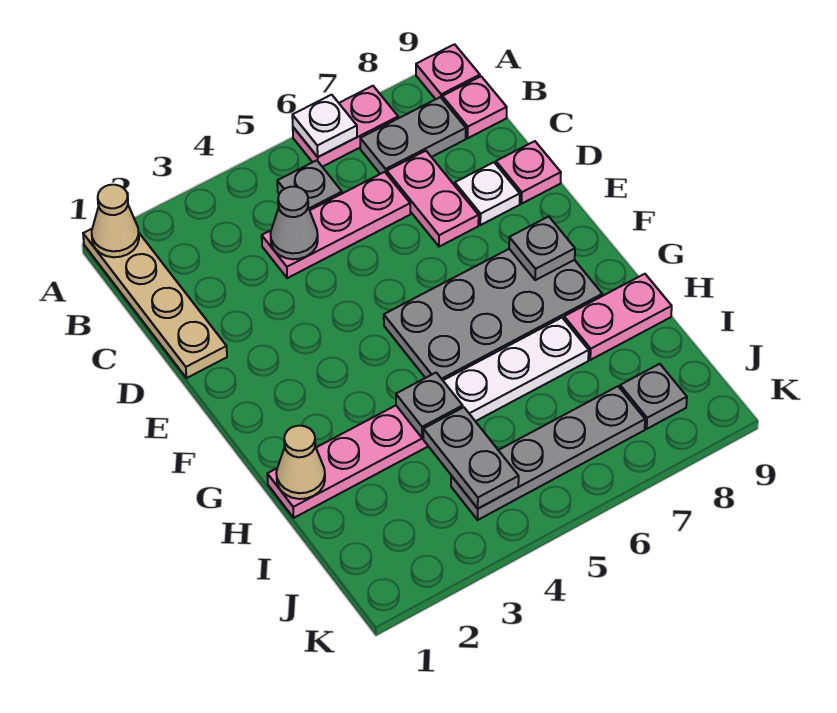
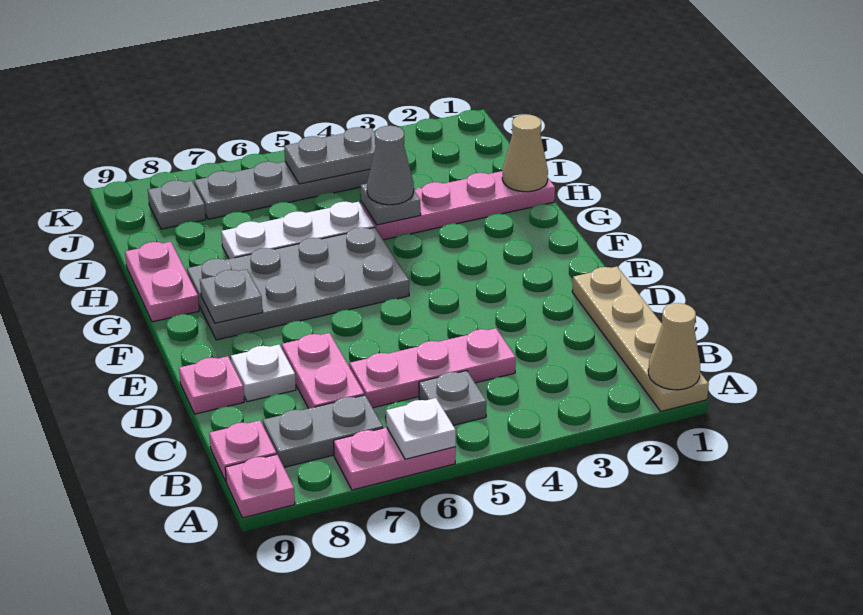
grey 1x1 cone [271,187,318,259] -> grey 1x1 cone moved to [367,126,414,205]
pink 1x2 plate [564,274,672,360] -> pink 1x2 plate turned to [125,242,199,322]
grey 1x2 plate [423,407,519,509] -> grey 1x2 plate turned to [284,127,376,184]

